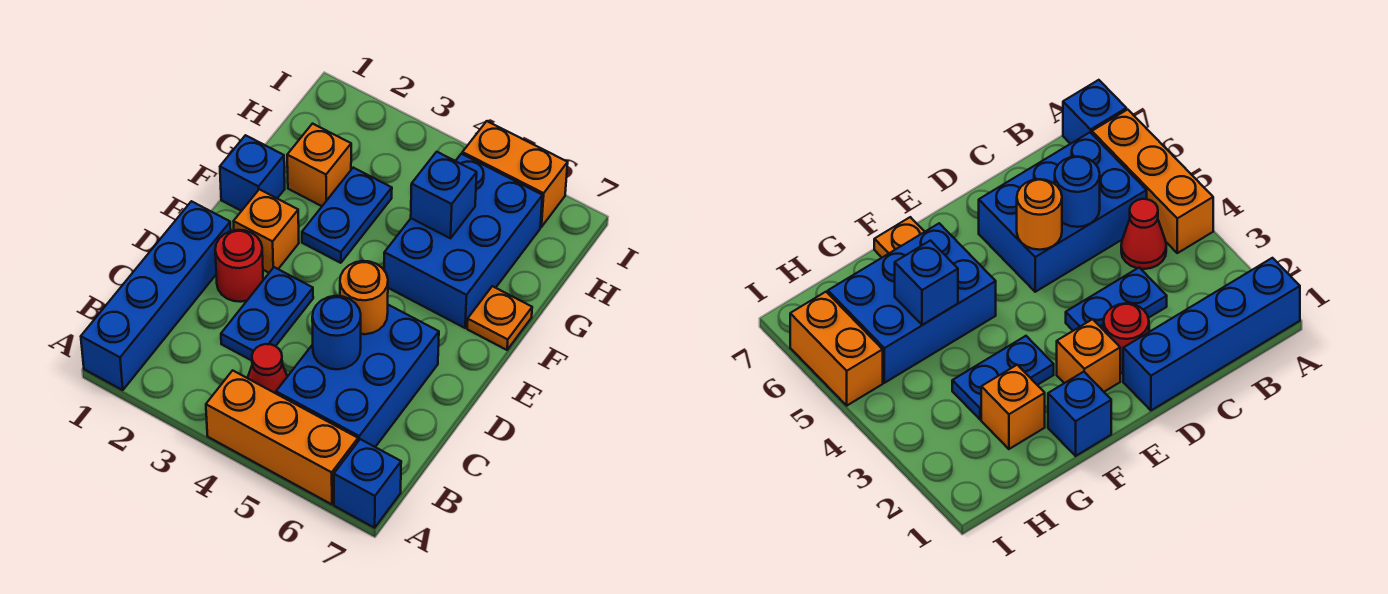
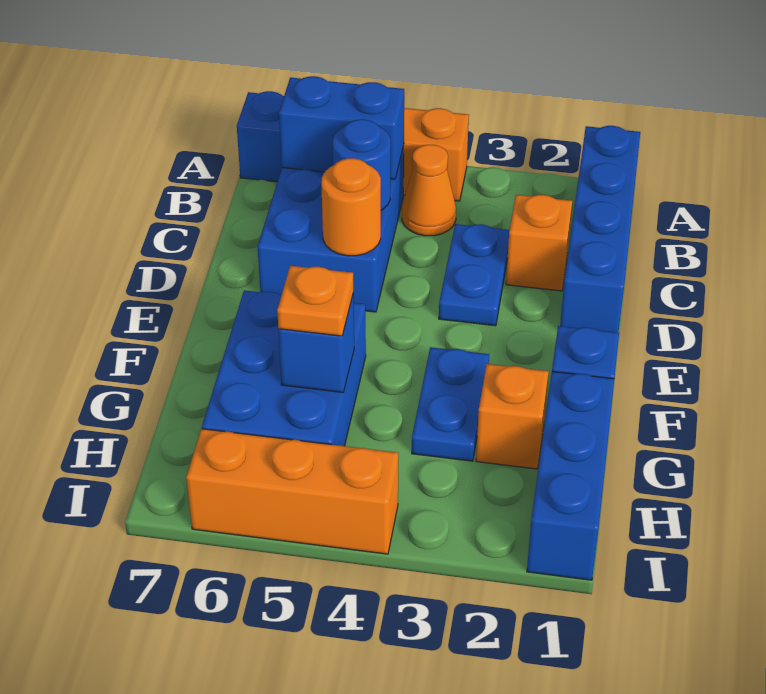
red 1x1 cone [248,344,287,393] -> orange 1x1 cone [402,145,456,236]
none -> blue 1x2 brick [279,76,404,179]
red 1x1 round brick [215,230,263,302] -> none
orange 1x1 brick [234,189,299,273] -> orange 1x1 brick moved to [506,195,572,291]
orange 1x1 plate [467,286,532,350] -> orange 1x1 plate moved to [277,266,353,336]
none -> blue 1x3 brick [527,372,614,580]
orange 1x2 brick [462,121,568,227] -> orange 1x3 brick [186,429,399,554]

